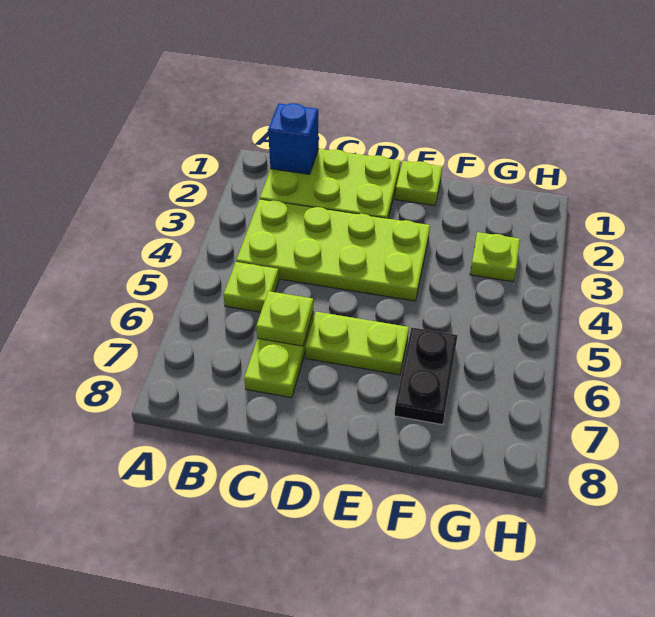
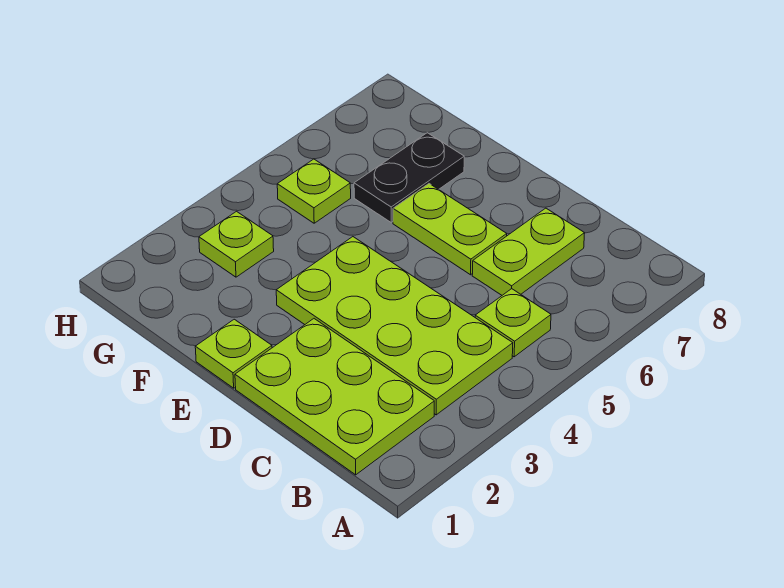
blue 1x1 brick [268,103,319,174] -> none
lime 1x1 plate [256,291,313,346] -> lime 1x1 plate moved to [277,159,351,223]

